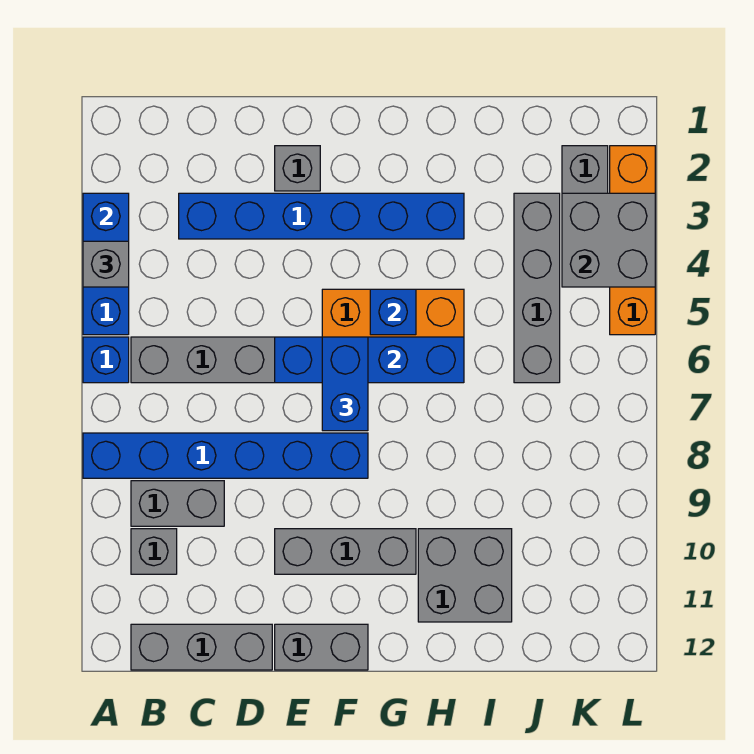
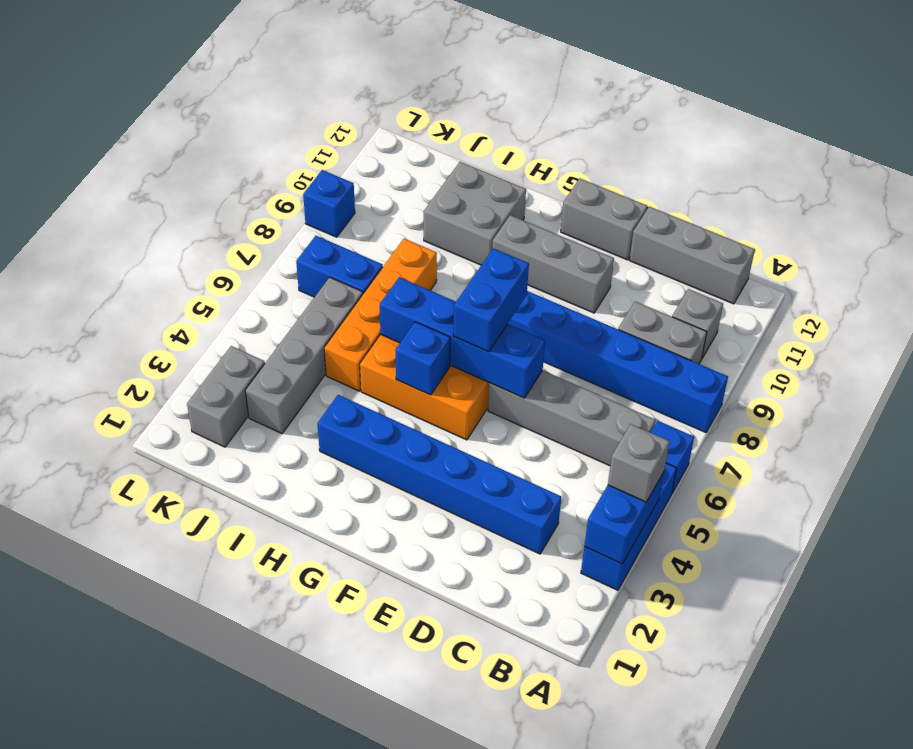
grey 1x1 brick [275,146,320,191] -> none
none -> blue 1x2 brick [296,236,383,297]
grey 2x2 brick [562,193,655,287] -> none
orange 1x4 brick [610,146,655,335] -> orange 1x4 brick moved to [324,239,437,391]
none -> blue 1x1 brick [303,170,355,237]

